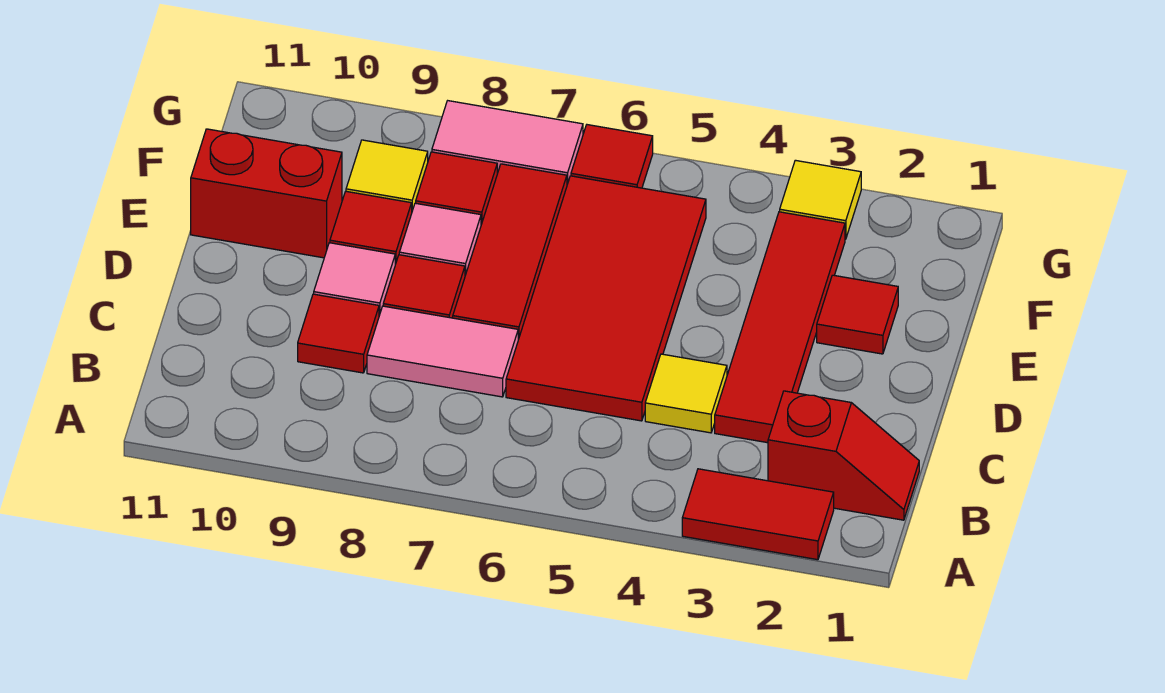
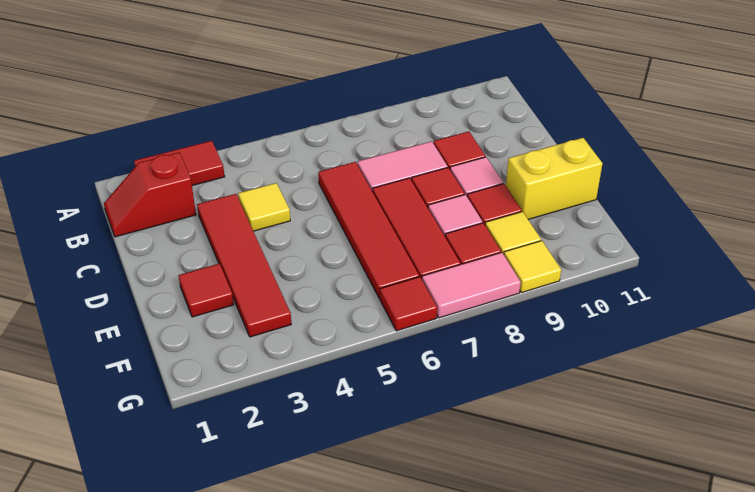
red 2x4 tile [506,176,706,421] -> red 1x4 tile [318,162,419,298]
red 1x2 brick [191,129,342,258] -> yellow 1x2 brick [506,138,603,219]
yellow 1x1 tile [780,160,861,239] -> yellow 1x1 tile moved to [504,241,561,293]

